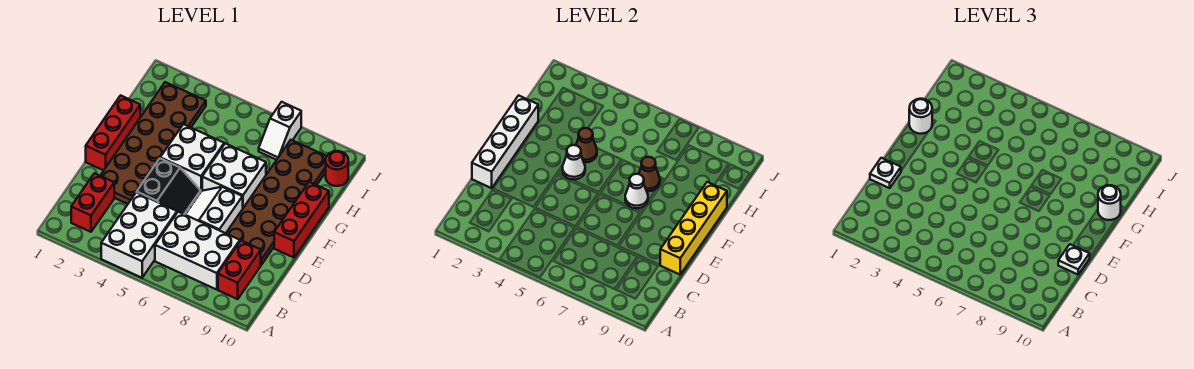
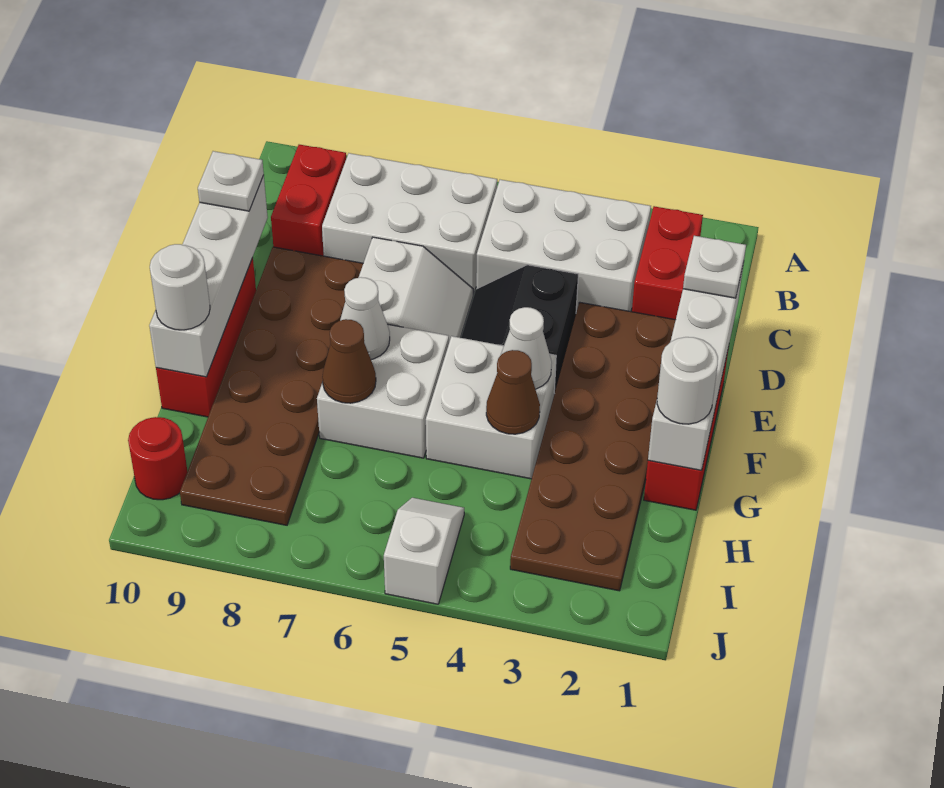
white 2x3 brick [101,192,177,278] -> white 2x3 brick turned to [476,180,651,312]
yellow 1x4 brick [660,182,727,274] -> white 1x4 brick [149,175,268,377]
white 1x2 slope [259,102,301,160] -> white 1x2 slope moved to [384,498,464,604]

